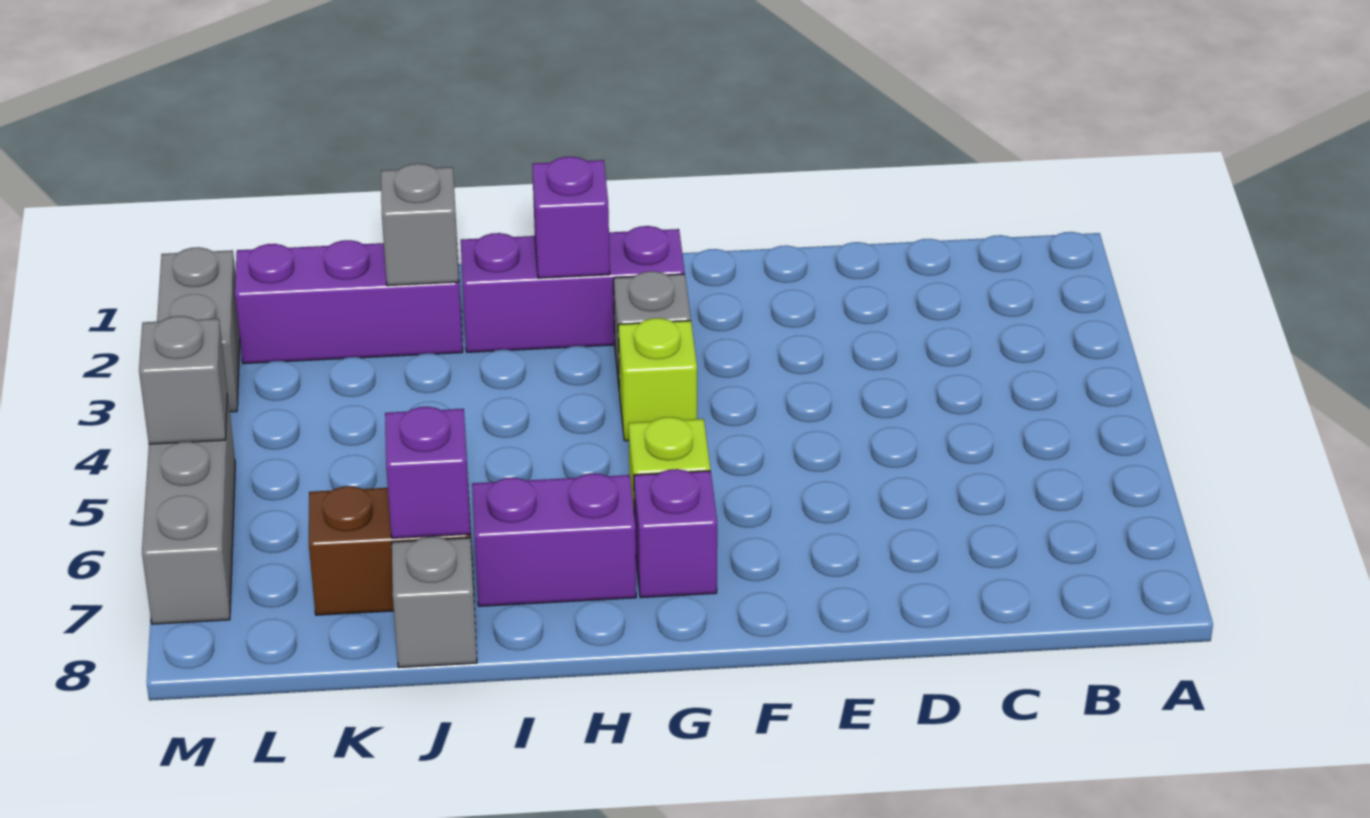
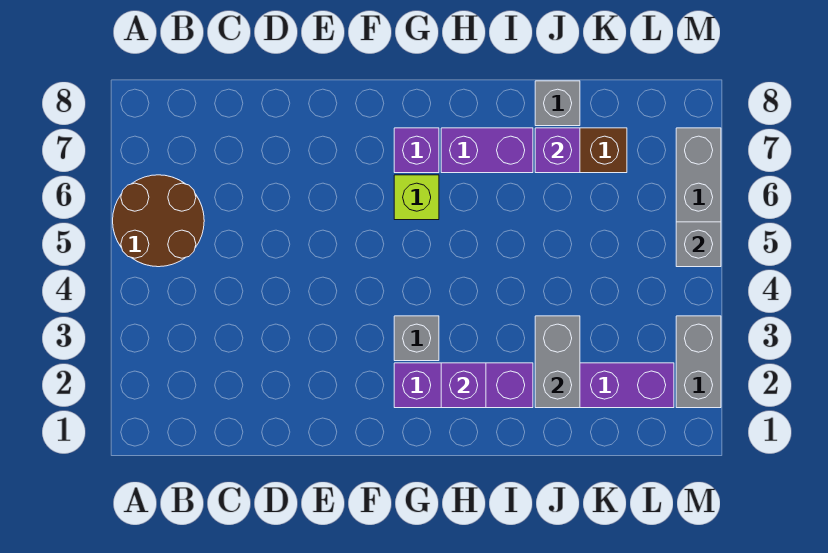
none -> brown 2x2 round brick [113,175,204,267]
lime 1x1 brick [618,318,697,441] -> none
grey 1x1 brick [381,164,459,286] -> grey 1x2 brick [535,316,580,408]

